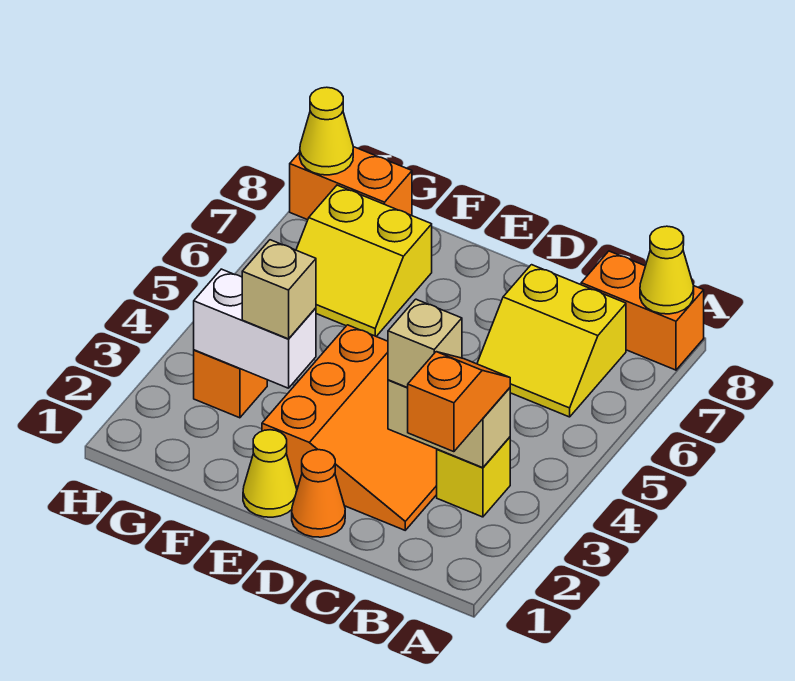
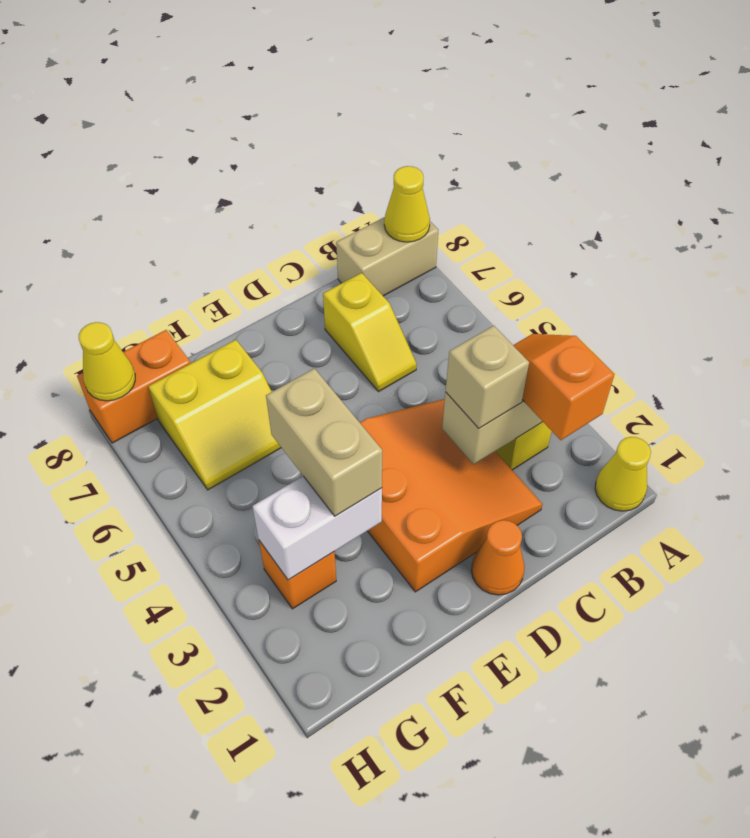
orange 1x2 brick [581,251,704,370] -> tan 1x2 brick [336,217,438,296]
yellow 2x2 slope [477,265,626,417] -> yellow 1x2 slope [323,273,417,392]
yellow 1x1 cone [243,430,297,517] -> yellow 1x1 cone moved to [595,437,651,511]
tan 1x1 brick [242,240,316,339] -> tan 1x2 brick [266,368,382,516]

